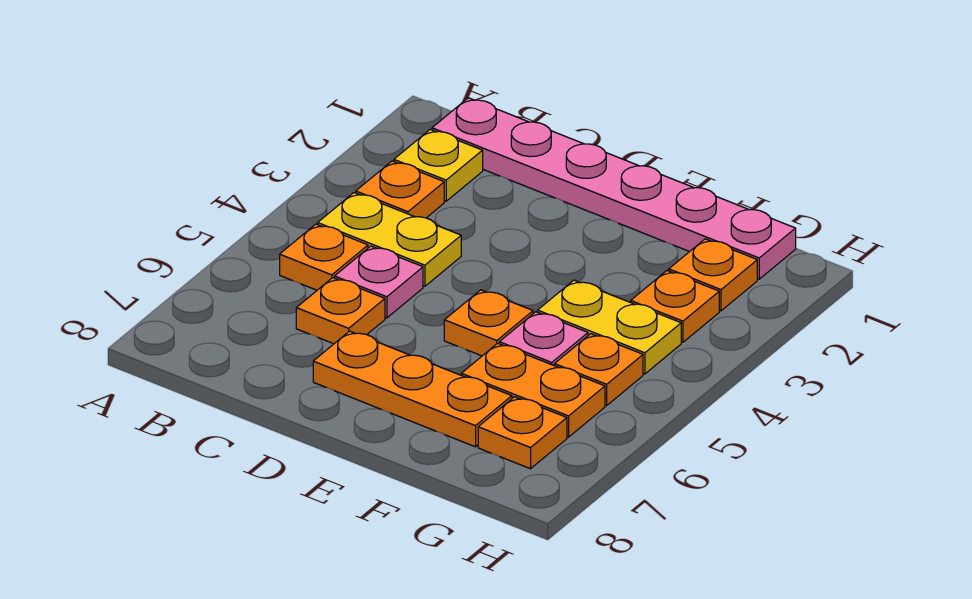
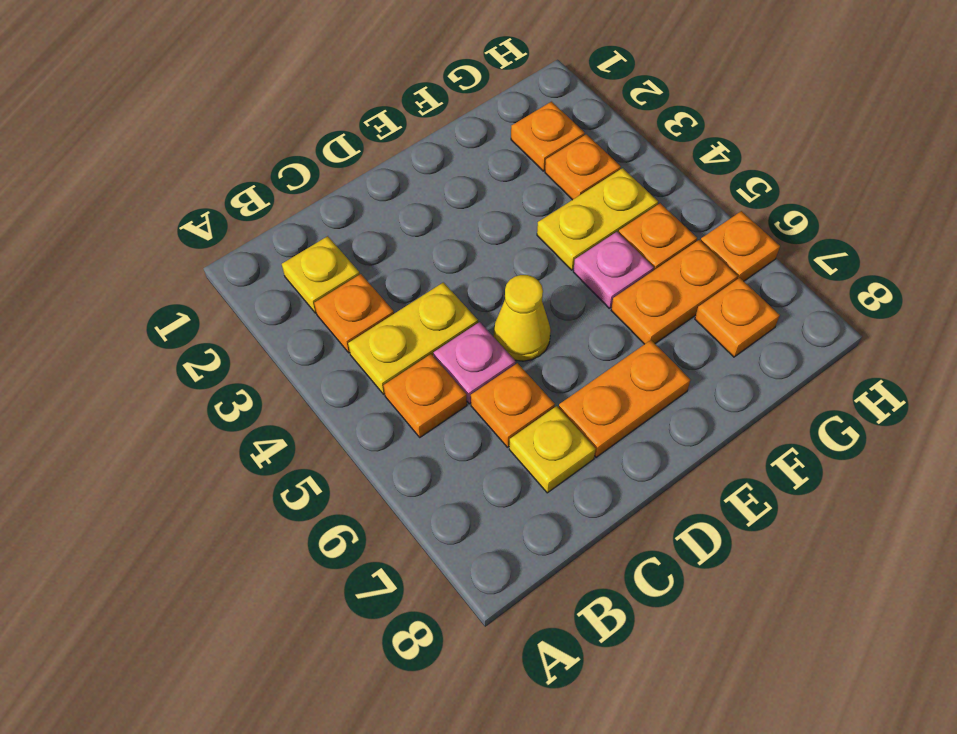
pink 1x6 plate [432,98,796,279] -> none
none -> yellow 1x1 plate [509,406,596,493]
none -> yellow 1x1 cone [494,275,551,361]
orange 1x3 plate [313,331,512,447] -> orange 1x2 plate [559,340,690,457]
orange 1x1 plate [444,290,533,356] -> orange 1x1 plate moved to [701,211,780,281]

